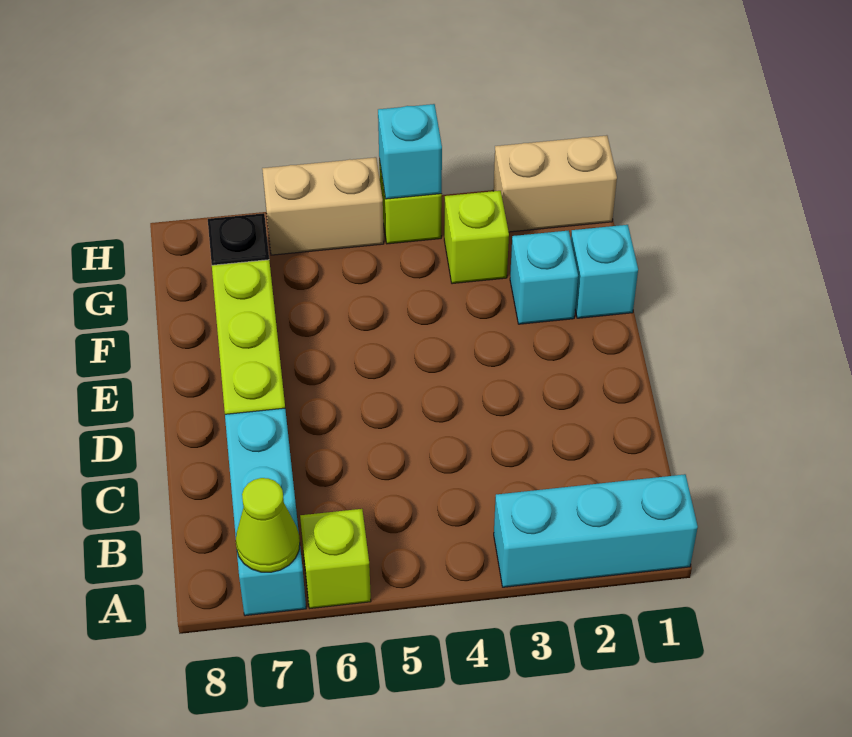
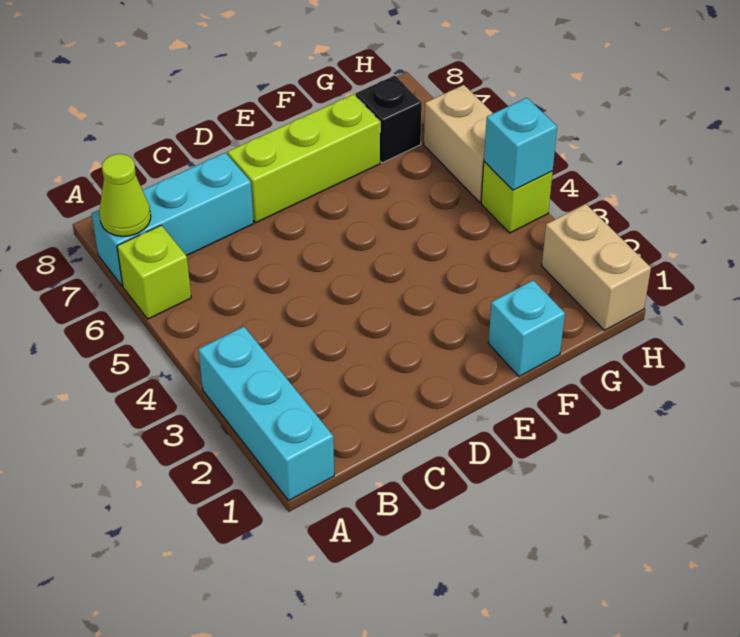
cyan 1x1 brick [510,230,578,324] -> none
lime 1x1 brick [444,191,509,284] -> none

